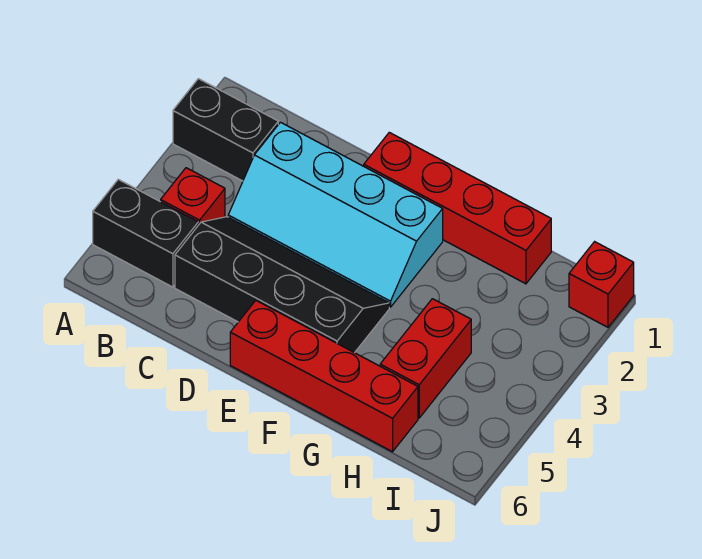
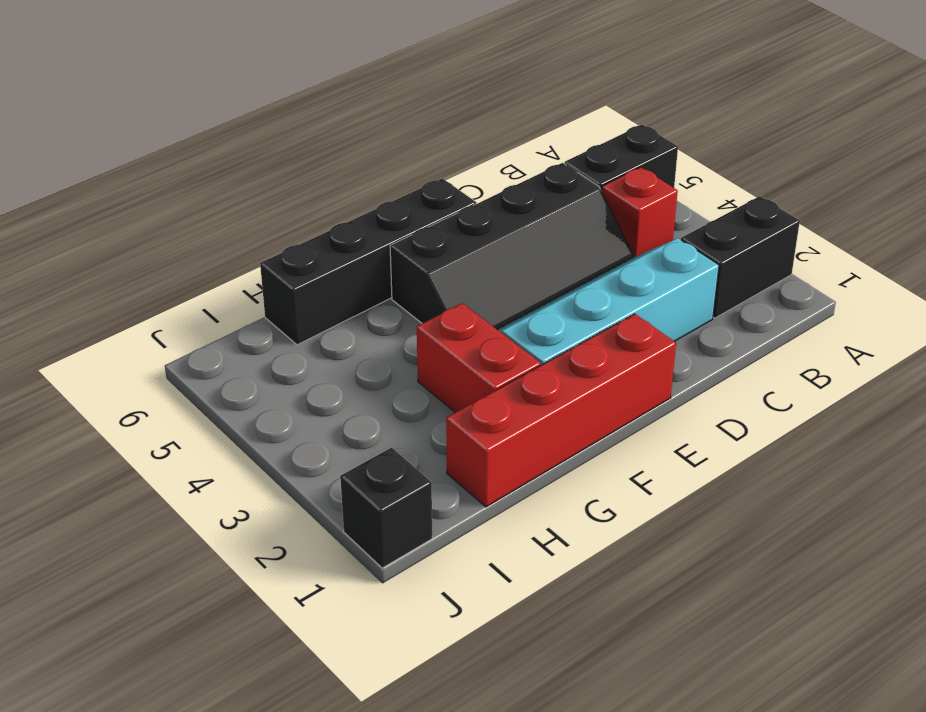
red 1x4 brick [230,301,418,452] -> black 1x4 brick [260,178,476,345]
red 1x2 brick [380,299,471,418] -> red 1x2 brick moved to [417,303,541,412]
red 1x1 brick [569,242,634,327] -> black 1x1 brick [340,448,432,568]

